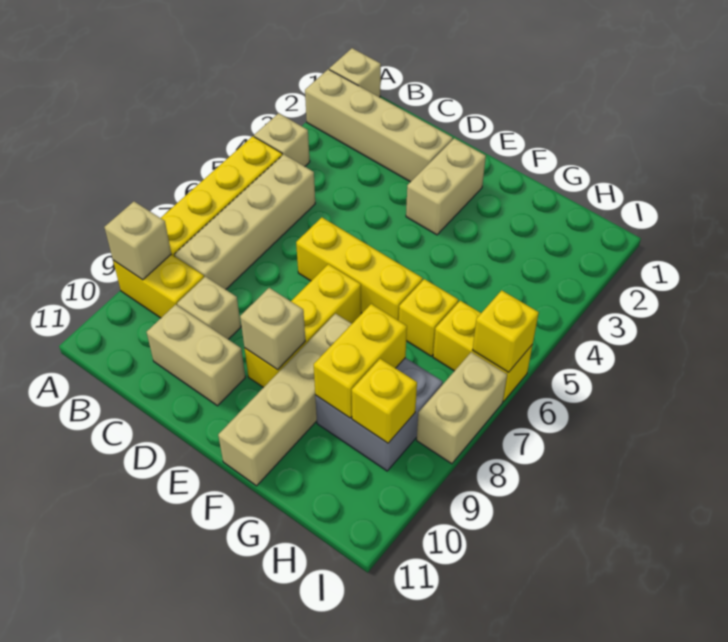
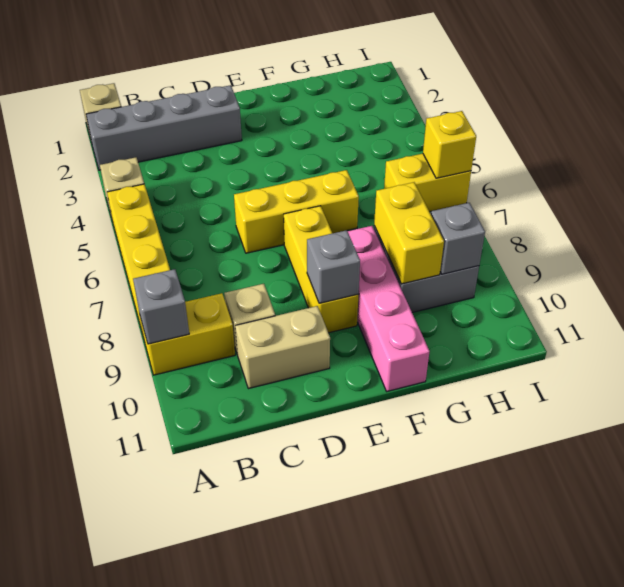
tan 1x4 brick [305,69,453,182] -> grey 1x4 brick [86,85,242,170]
tan 1x1 brick [104,202,171,280] -> grey 1x1 brick [133,269,189,344]
tan 1x4 brick [175,154,315,289] -> none
tan 1x2 brick [406,138,486,235] -> none
tan 1x1 brick [240,288,305,370] -> grey 1x1 brick [307,230,360,303]
tan 1x4 brick [218,314,351,486] -> pink 1x4 brick [348,226,430,391]
yellow 1x1 brick [399,279,458,356] -> none
yellow 1x1 brick [352,359,417,443] -> grey 1x1 brick [431,203,485,274]
tan 1x2 brick [417,352,507,464] -> none

